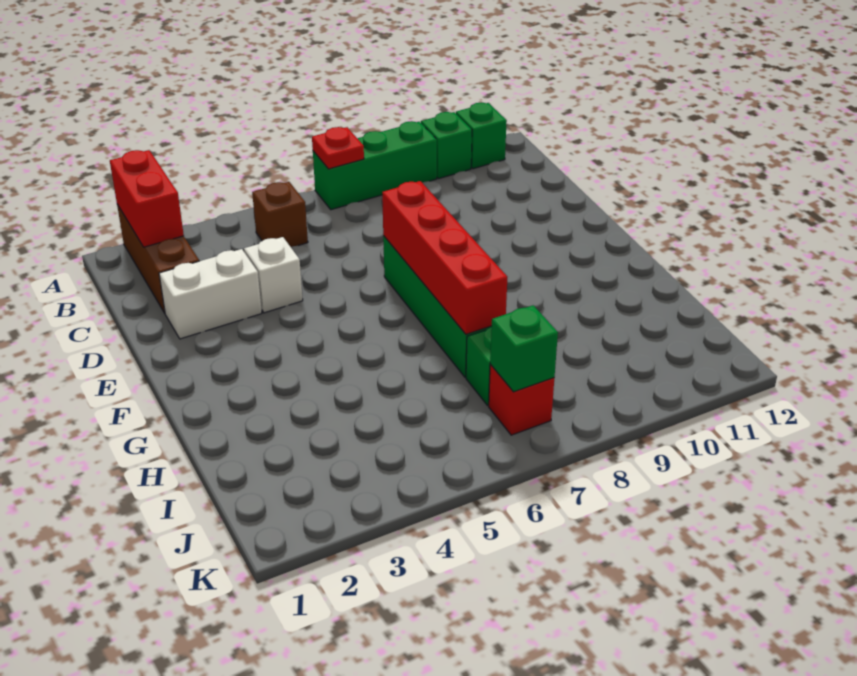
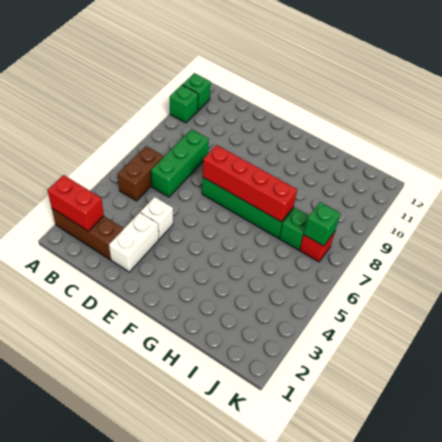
green 1x3 brick [313,121,437,210] -> green 1x3 brick moved to [151,129,209,197]
red 1x1 plate [312,127,364,169] -> none
brown 1x1 brick [252,182,308,247] -> brown 1x2 brick [118,146,164,201]

